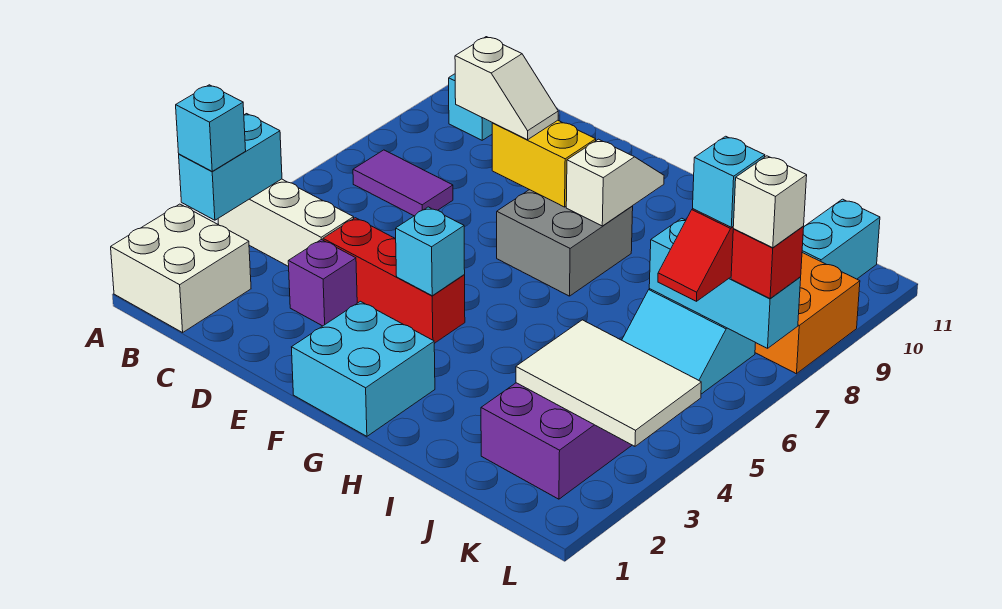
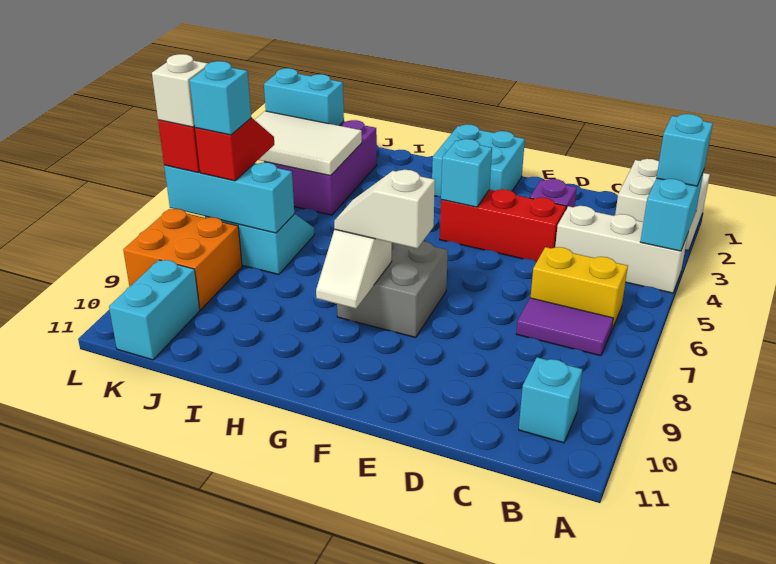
white 1x2 slope [455,37,558,140] -> white 1x2 slope moved to [334,170,435,248]
yellow 1x2 brick [492,120,596,207] -> yellow 1x2 brick moved to [531,247,628,329]
none -> cyan 1x2 brick [264,68,344,126]

